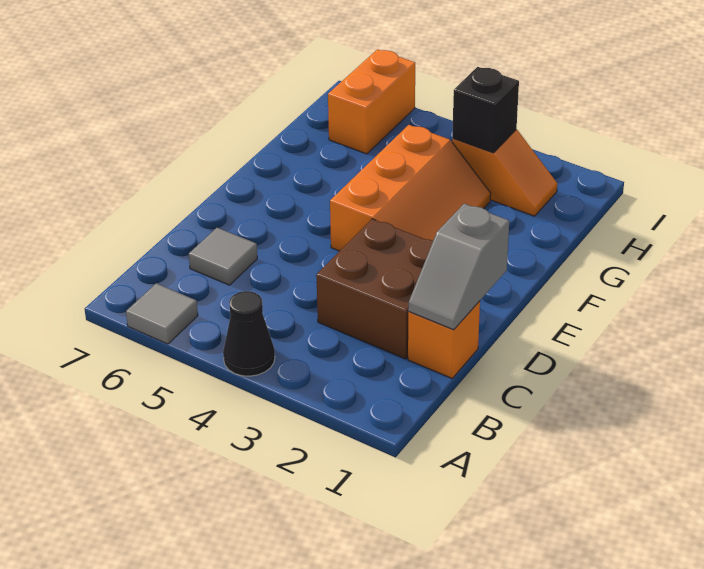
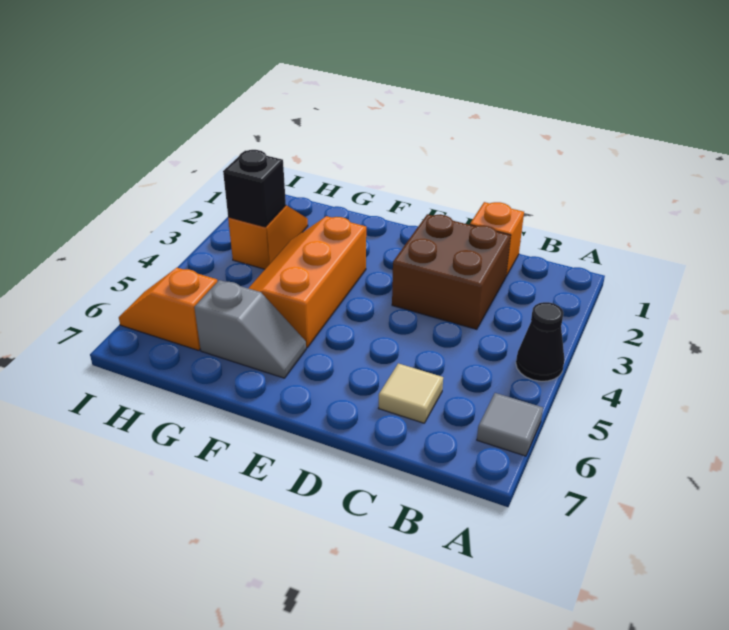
grey 1x2 slope [408,204,509,330] -> grey 1x2 slope moved to [194,280,306,378]
grey 1x1 tile [189,228,257,285] -> tan 1x1 tile [379,363,443,423]
orange 2x3 slope [330,125,491,251] -> orange 2x3 slope turned to [248,216,366,348]
orange 1x2 brick [328,49,415,154] -> orange 1x2 slope [119,268,217,350]

